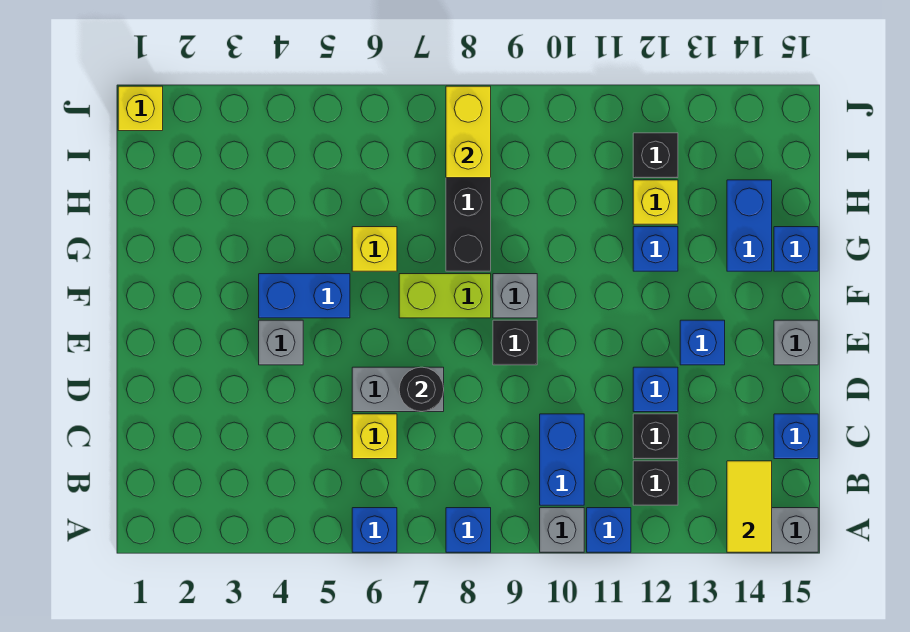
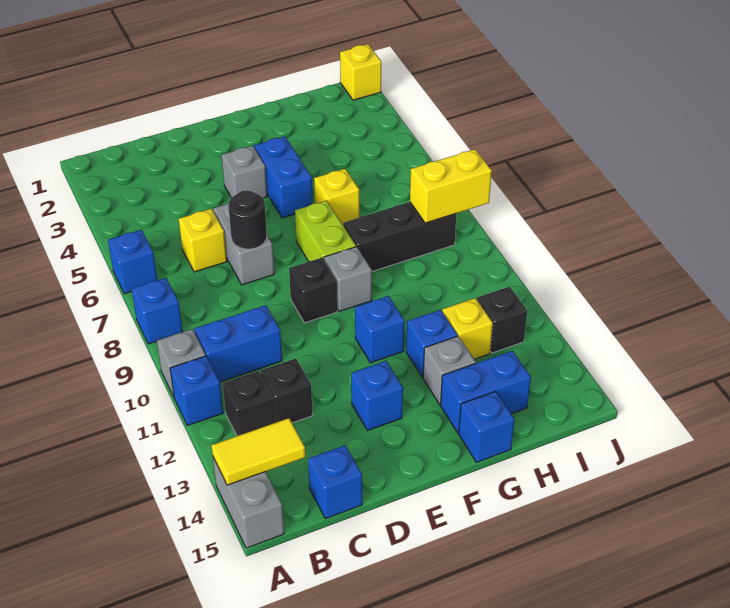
blue 1x1 brick [633,367,678,412] -> blue 1x1 brick moved to [355,296,405,363]
grey 1x1 brick [774,320,818,365] -> grey 1x1 brick moved to [423,336,476,405]

